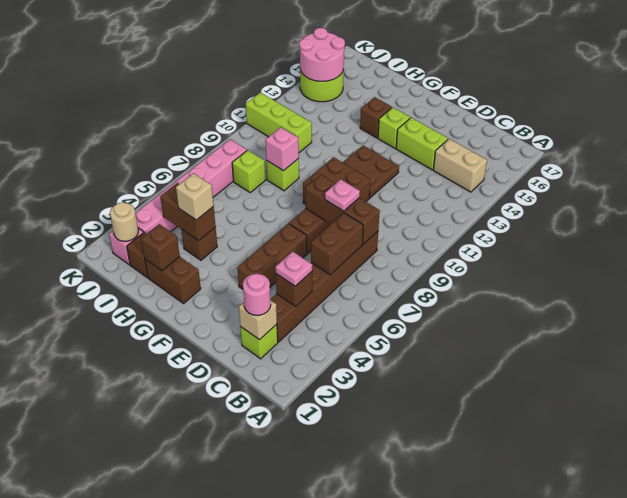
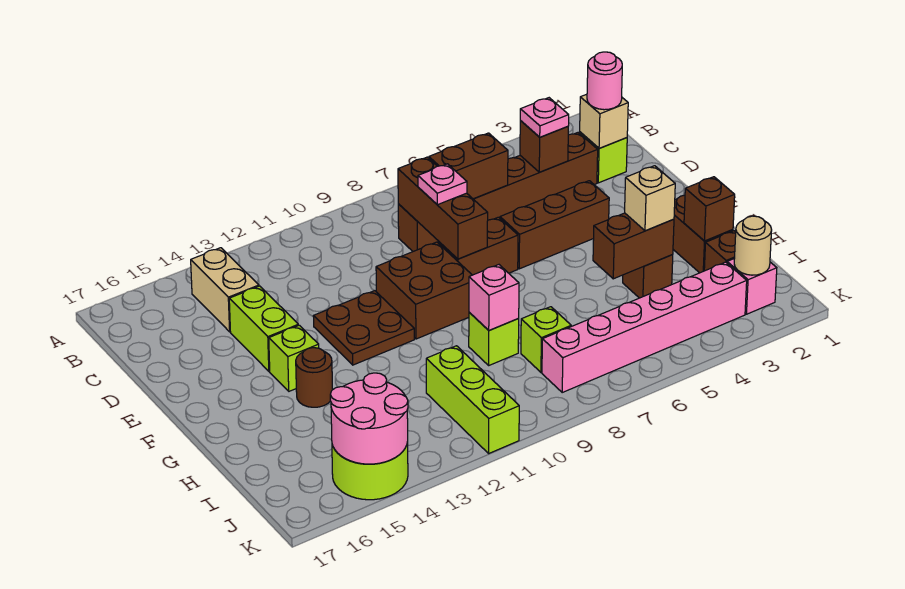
brown 1x1 brick [360,97,392,138] -> brown 1x1 round brick [296,348,333,407]
brown 1x2 brick [160,183,216,241] -> brown 1x2 brick turned to [593,213,674,279]

